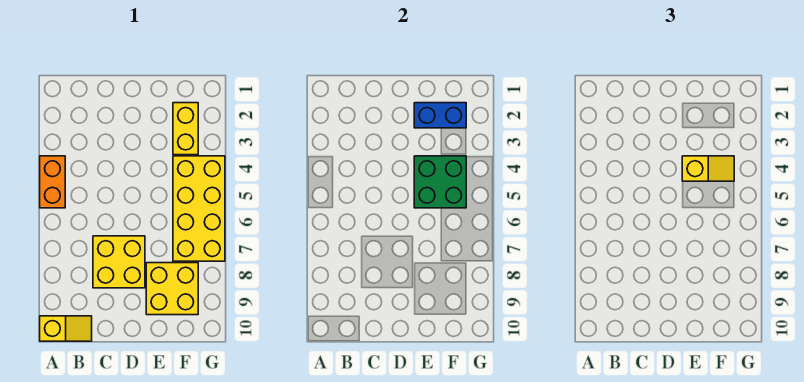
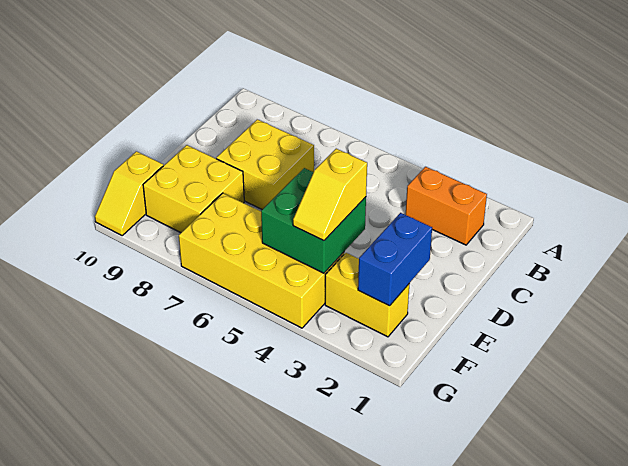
orange 1x2 brick [40,156,65,208] -> orange 1x2 brick moved to [406,167,487,245]
yellow 1x2 slope [40,316,92,341] -> yellow 1x2 slope moved to [95,151,163,235]

